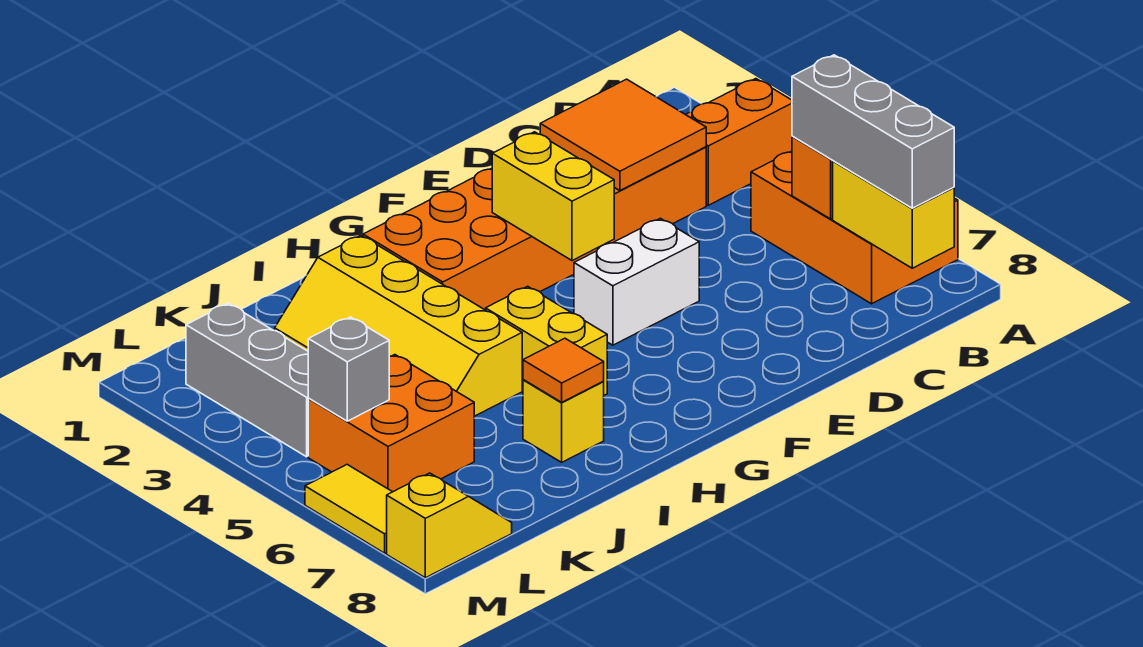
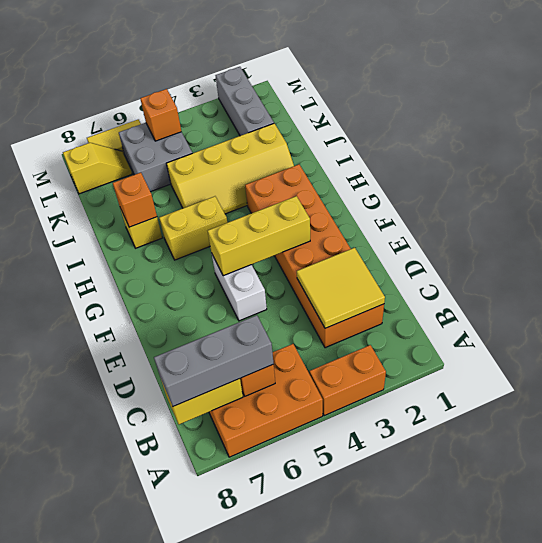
orange 1x2 brick [685,79,792,205] -> orange 1x2 brick turned to [310,345,386,416]
orange 2x2 tile [540,79,706,191] -> yellow 2x2 tile [297,248,385,328]
yellow 1x2 brick [492,132,614,261] -> yellow 1x3 brick [208,196,310,276]
yellow 2x4 slope [275,235,522,416] -> yellow 2x4 slope turned to [166,123,294,214]
orange 1x1 tile [523,338,604,402] -> orange 1x1 brick [113,173,157,227]
orange 2x2 brick [308,355,474,492] -> grey 2x2 brick [119,123,192,192]
grey 1x3 brick [186,303,309,457] -> grey 1x3 brick turned to [216,67,274,136]
grey 1x1 brick [308,317,389,421] -> orange 1x1 brick [140,89,181,141]
yellow 1x2 slope [387,473,512,578] -> yellow 1x2 slope turned to [63,143,132,194]

